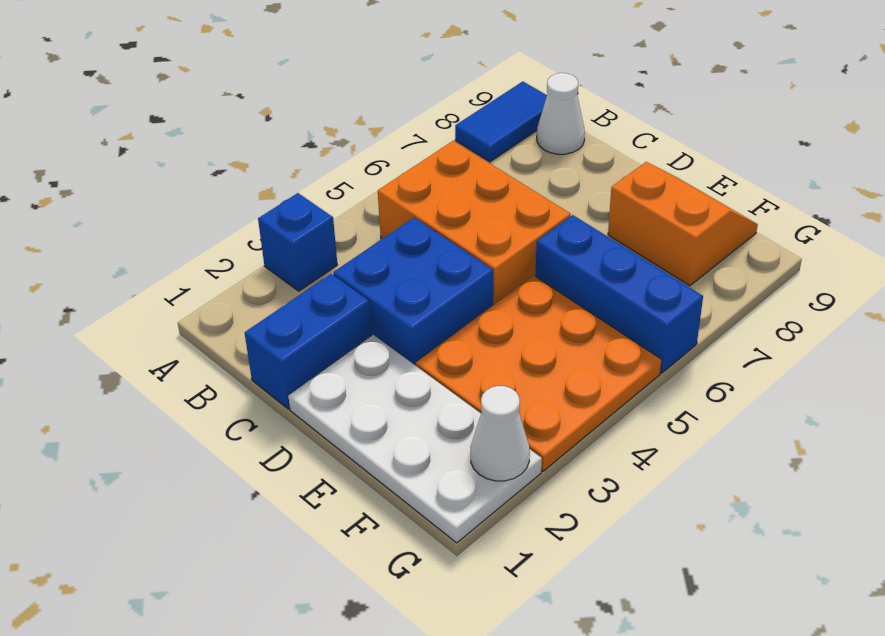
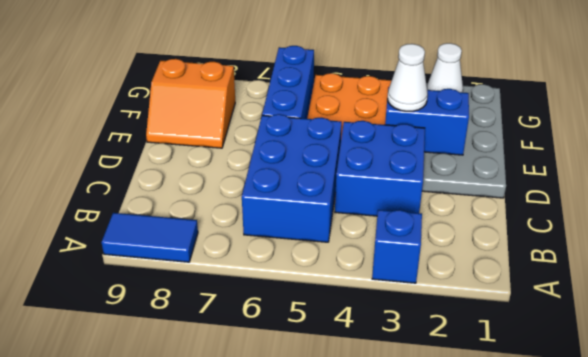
orange 2x3 brick [378,141,571,305] -> blue 2x3 brick [242,114,342,242]
white 1x1 cone [537,73,585,154] -> white 1x1 cone moved to [387,44,428,111]
blue 1x2 brick [245,274,371,409] -> blue 1x2 brick moved to [385,87,469,155]
white 2x4 plate [288,335,542,543] -> grey 2x4 plate [422,83,506,198]
orange 2x2 slope [608,162,758,286] -> orange 2x2 slope turned to [146,59,235,148]

